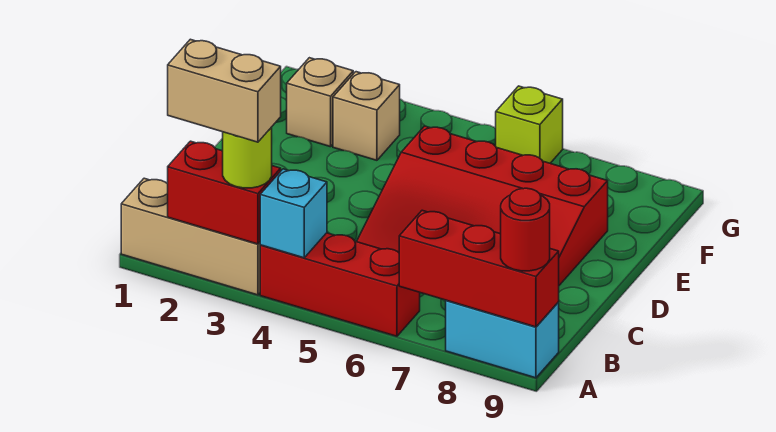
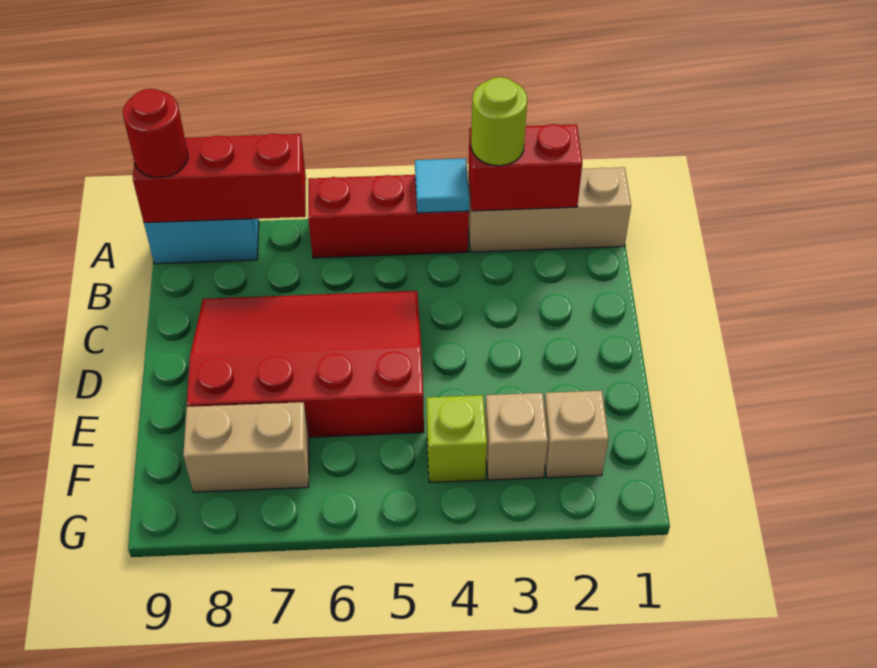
tan 1x2 brick [168,39,281,142] -> tan 1x2 brick moved to [183,402,309,492]
cyan 1x1 brick [260,169,327,258] -> cyan 1x1 tile [415,158,469,213]
lime 1x1 brick [496,86,563,163] -> lime 1x1 brick moved to [426,395,487,482]

